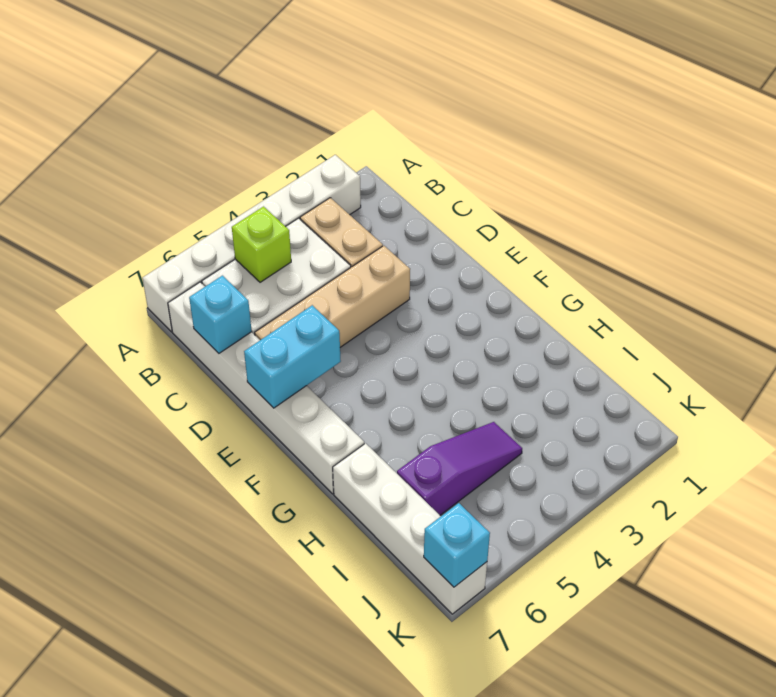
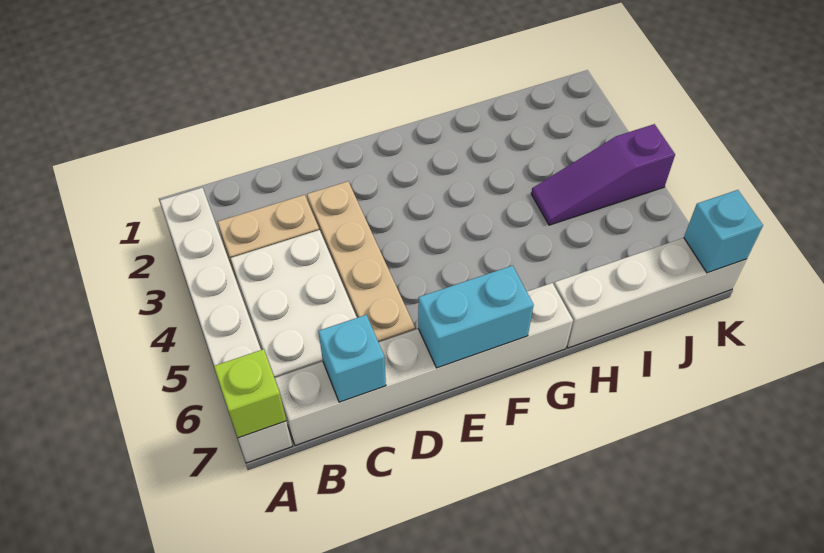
lime 1x1 brick [232,207,291,282] -> lime 1x1 brick moved to [214,349,286,438]
cyan 1x2 brick [244,305,341,408] -> cyan 1x2 brick turned to [418,266,534,368]
purple 1x3 slope [397,422,522,515] -> purple 1x3 slope turned to [531,124,675,225]

